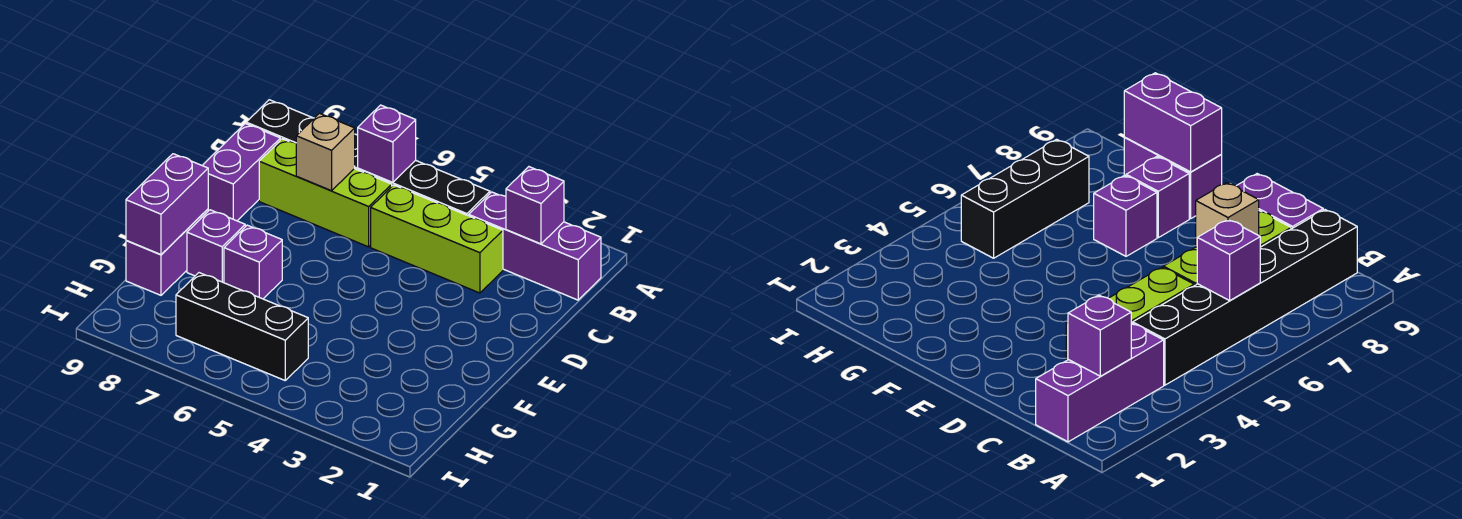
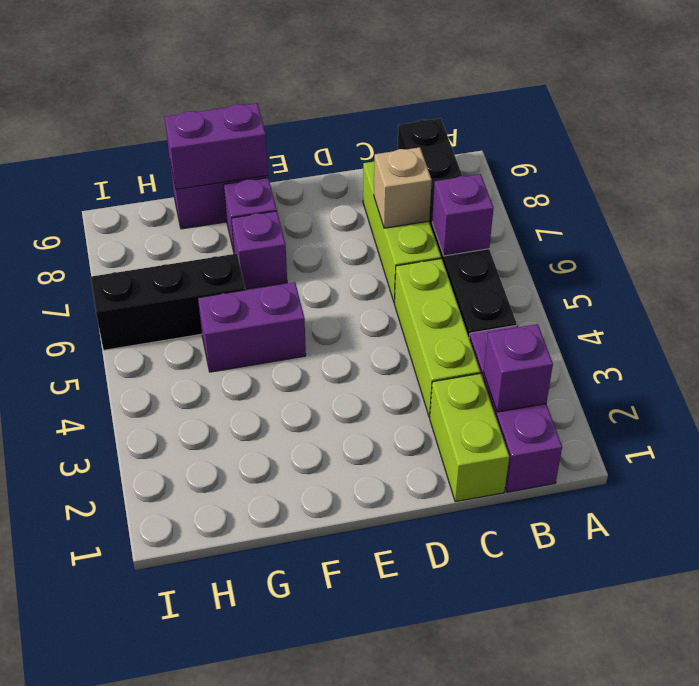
none -> lime 1x2 brick [430,373,509,502]
purple 1x2 brick [202,123,280,221] -> purple 1x2 brick moved to [198,282,306,372]
black 1x3 brick [176,273,308,380] -> black 1x3 brick turned to [91,254,245,350]

